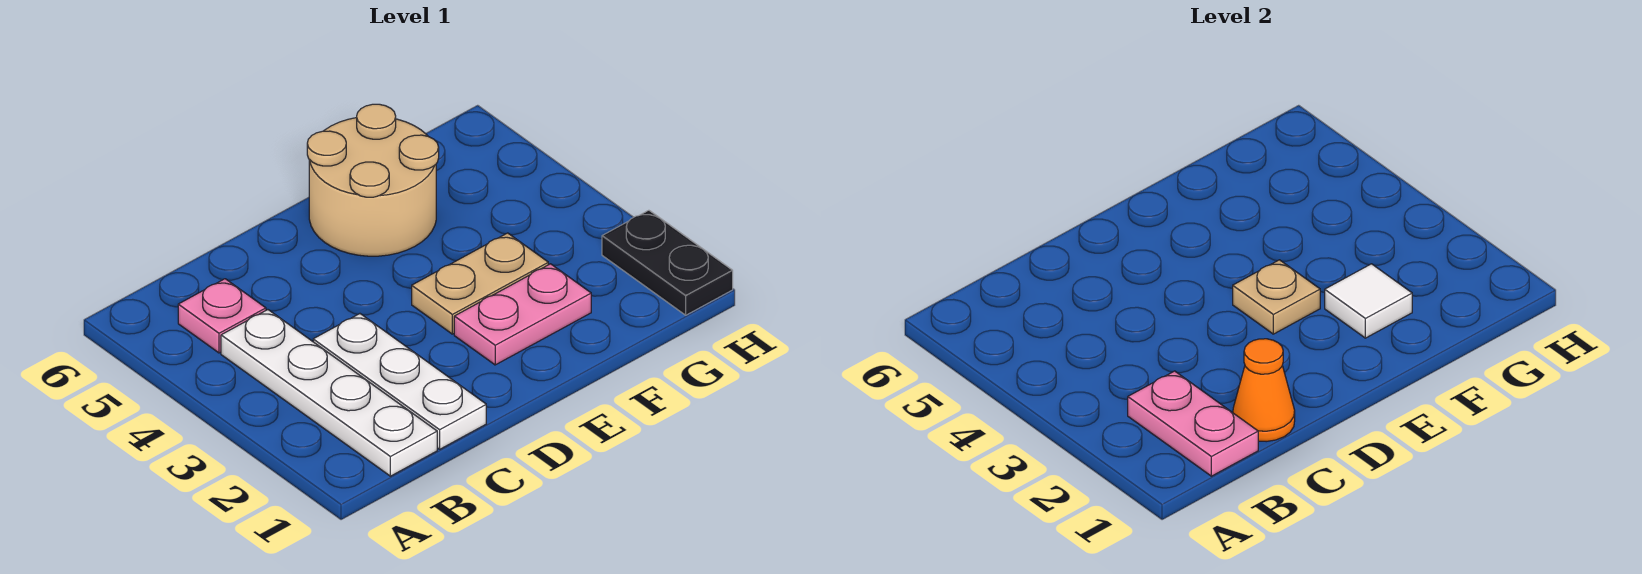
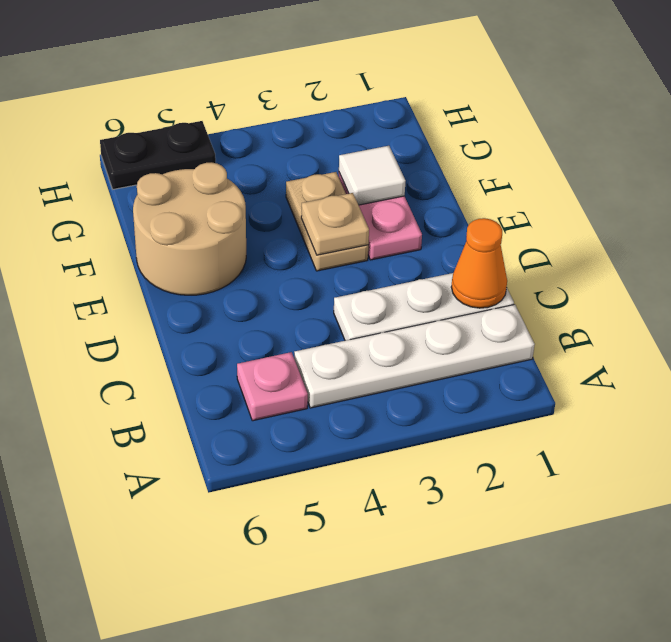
pink 1x2 plate [1128,371,1258,476] -> none
black 1x2 plate [602,210,733,315] -> black 1x2 plate moved to [100,121,216,189]

